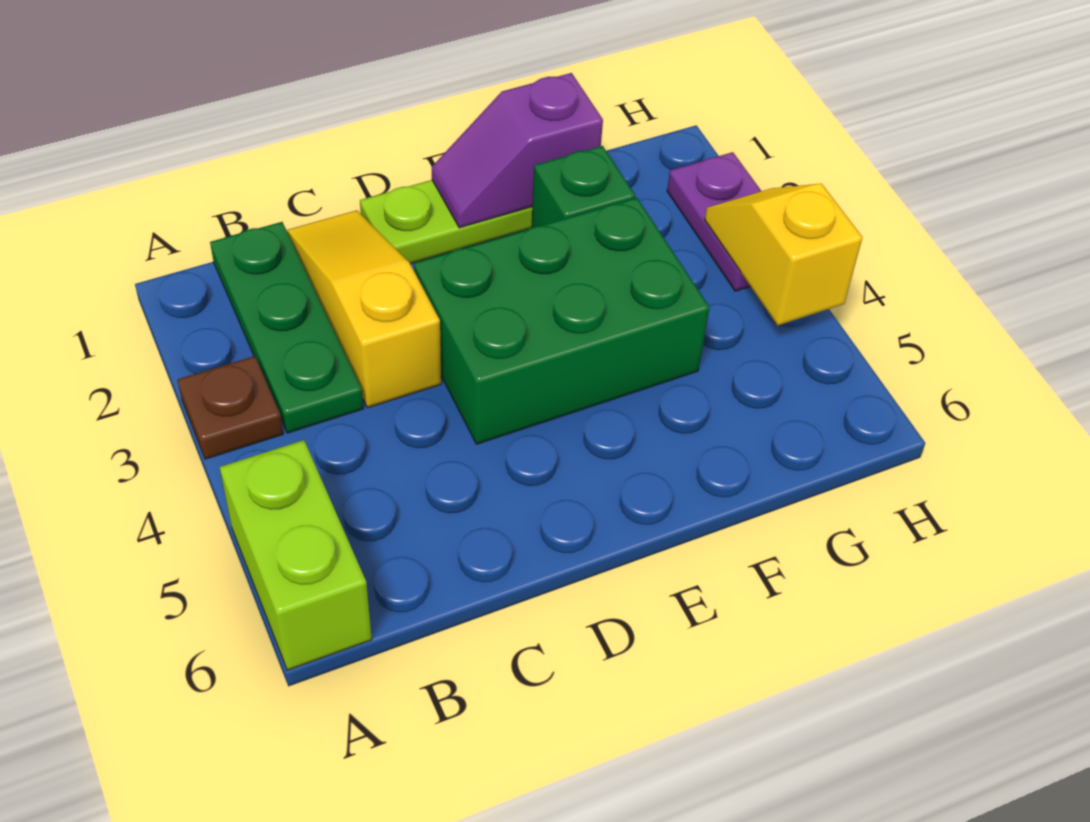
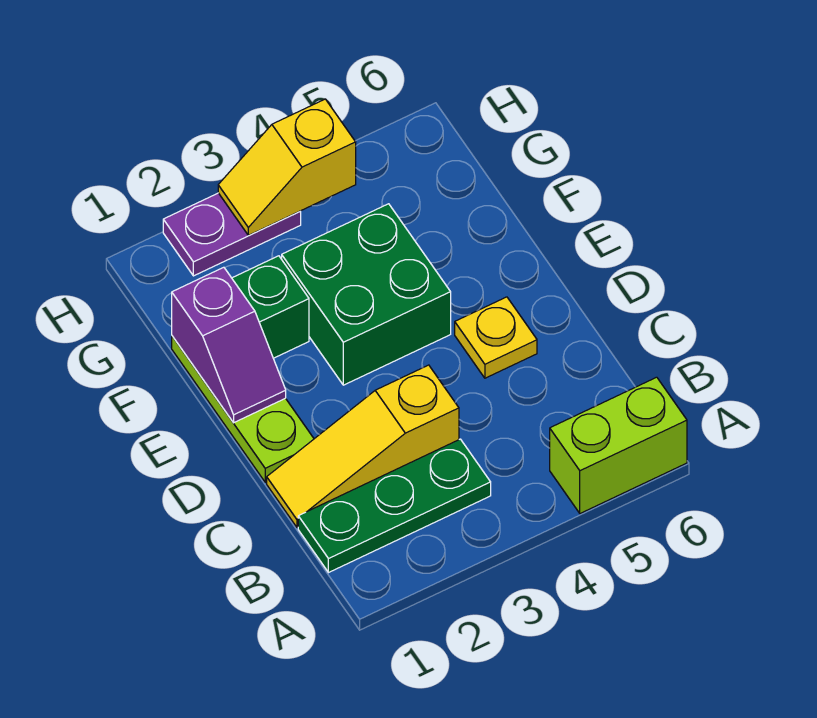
brown 1x1 plate [178,356,283,459] -> none
green 2x3 brick [414,198,710,444] -> green 2x2 brick [282,204,451,385]
none -> yellow 1x1 plate [455,297,537,378]

